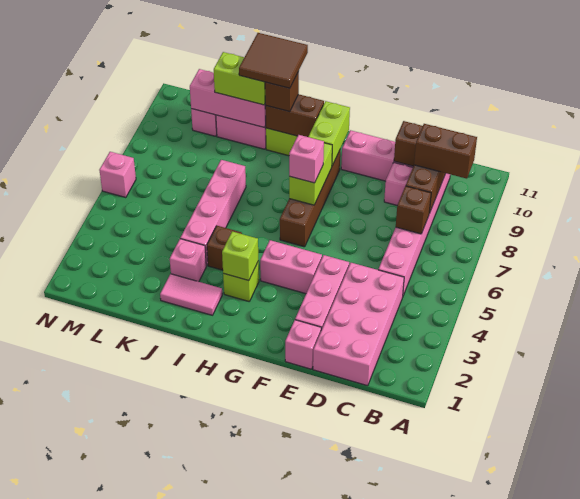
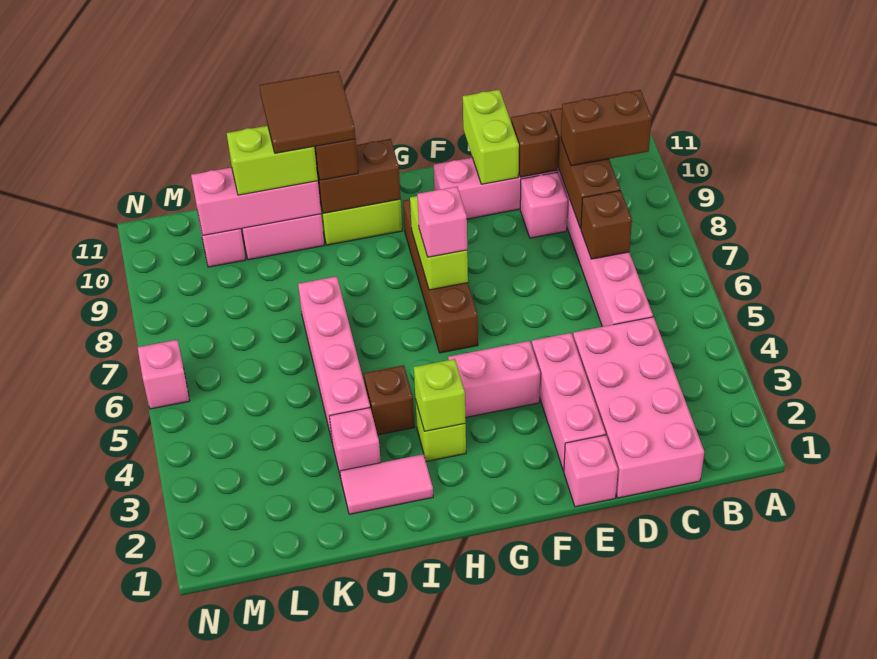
lime 1x2 brick [308,101,350,165] -> lime 1x2 brick moved to [463,90,519,184]

